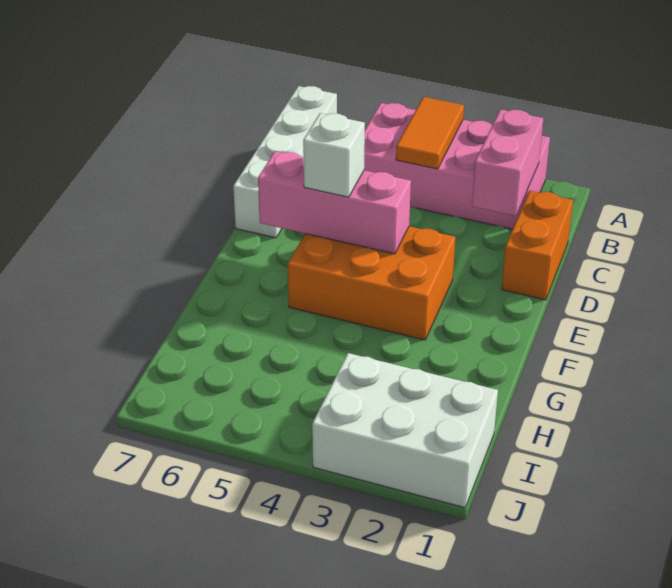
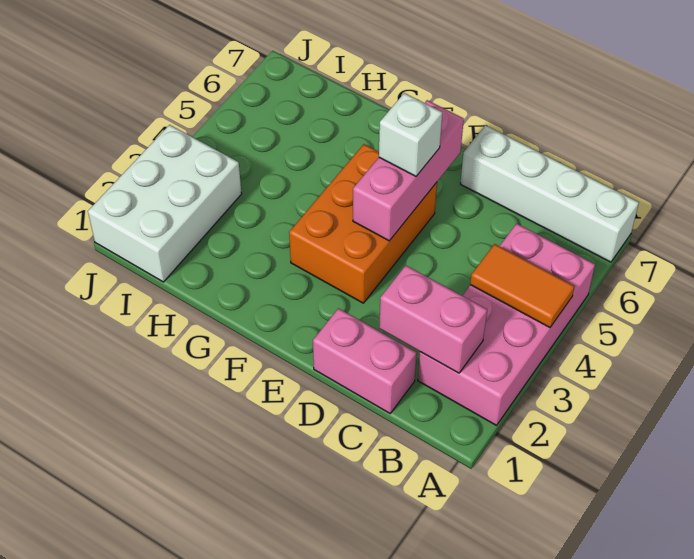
orange 1x2 brick [502,191,573,300] -> pink 1x2 brick [313,308,417,413]

